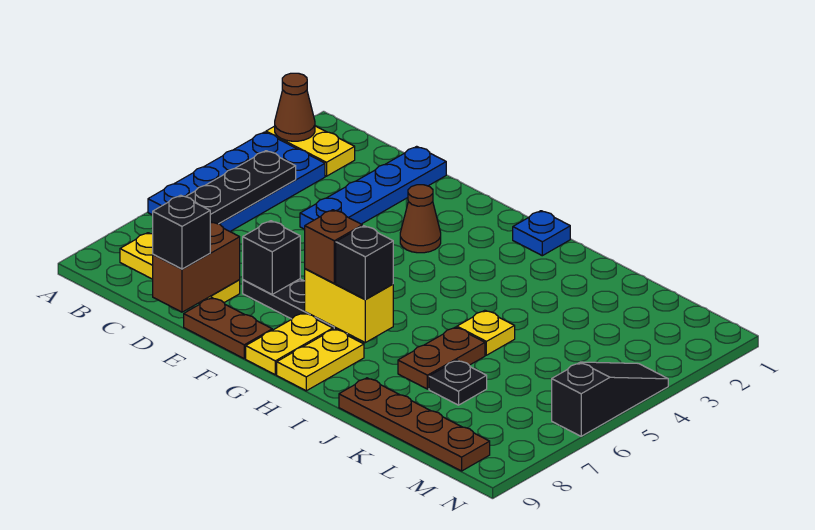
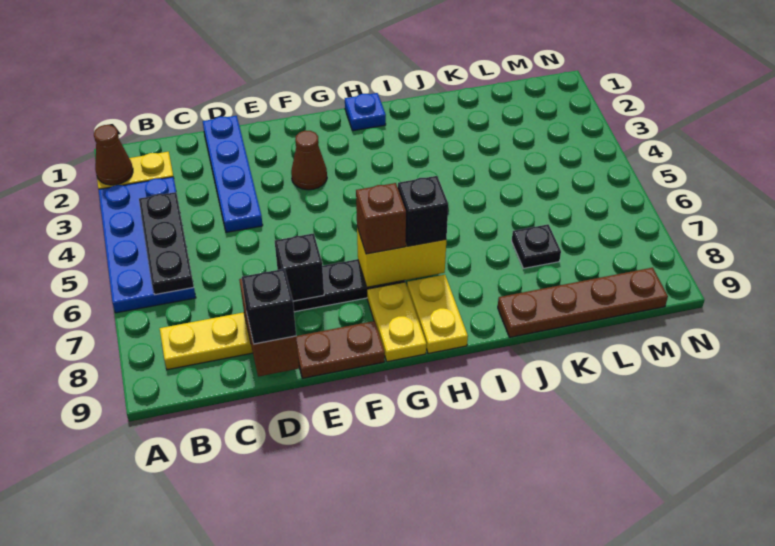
yellow 1x1 plate [457,310,515,355] -> none
brown 1x2 plate [398,327,485,389] -> none
black 1x3 slope [552,362,668,436] -> none

